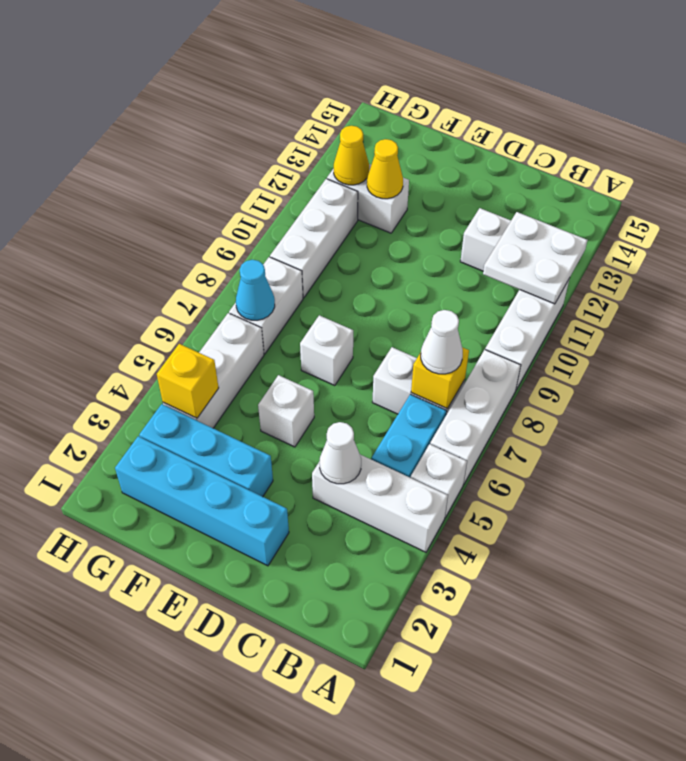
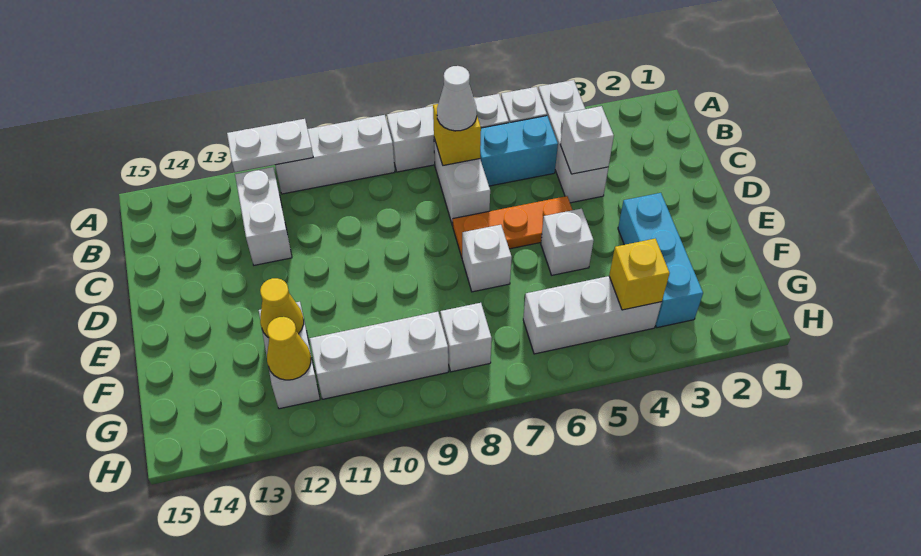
white 2x2 plate [483,212,588,304] -> white 1x2 plate [227,119,313,172]
white 1x1 cone [319,422,361,484] -> white 1x1 brick [560,106,614,174]
cyan 1x4 brick [115,436,289,566] -> none
none -> orange 1x3 plate [453,196,572,257]
white 1x2 brick [229,257,303,354] -> white 1x1 brick [440,303,492,372]
cyan 1x1 cone [236,260,275,320] -> none

